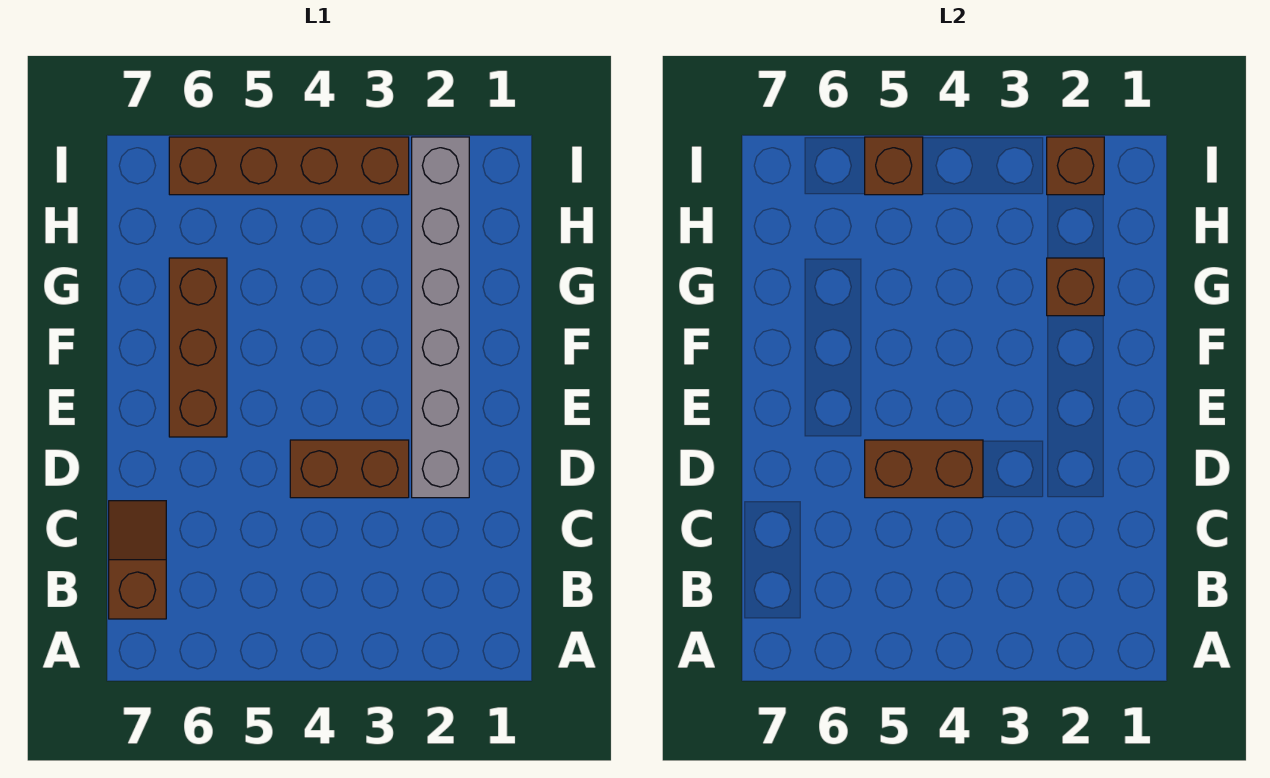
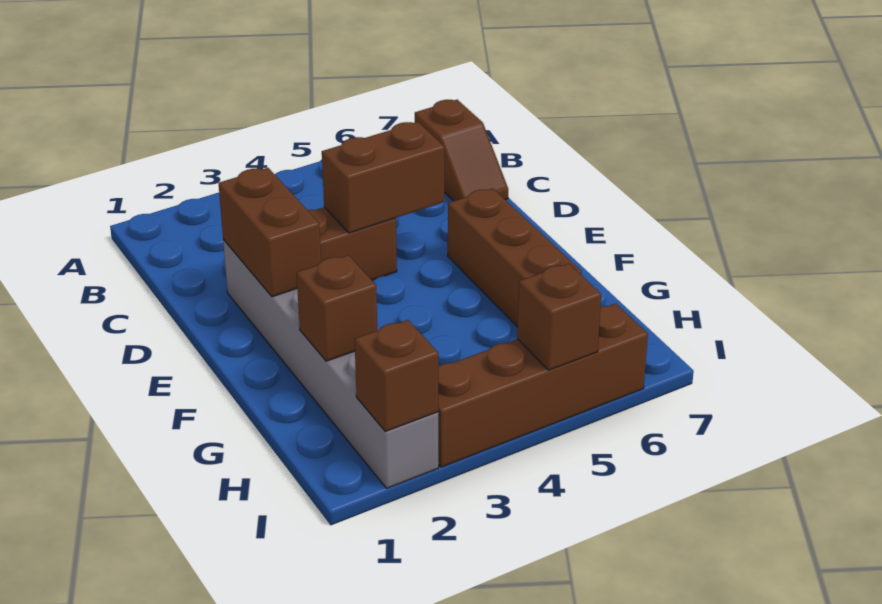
none -> brown 1x2 brick [219,168,321,297]

